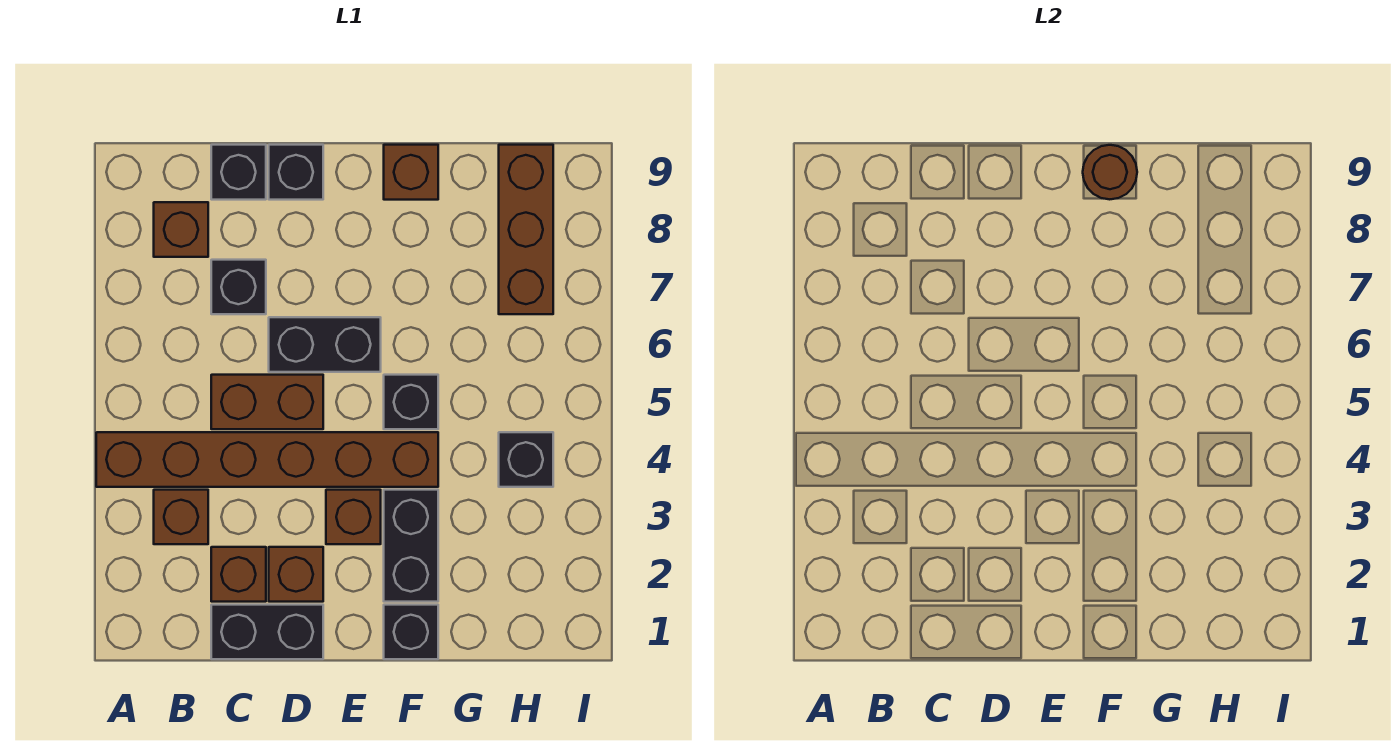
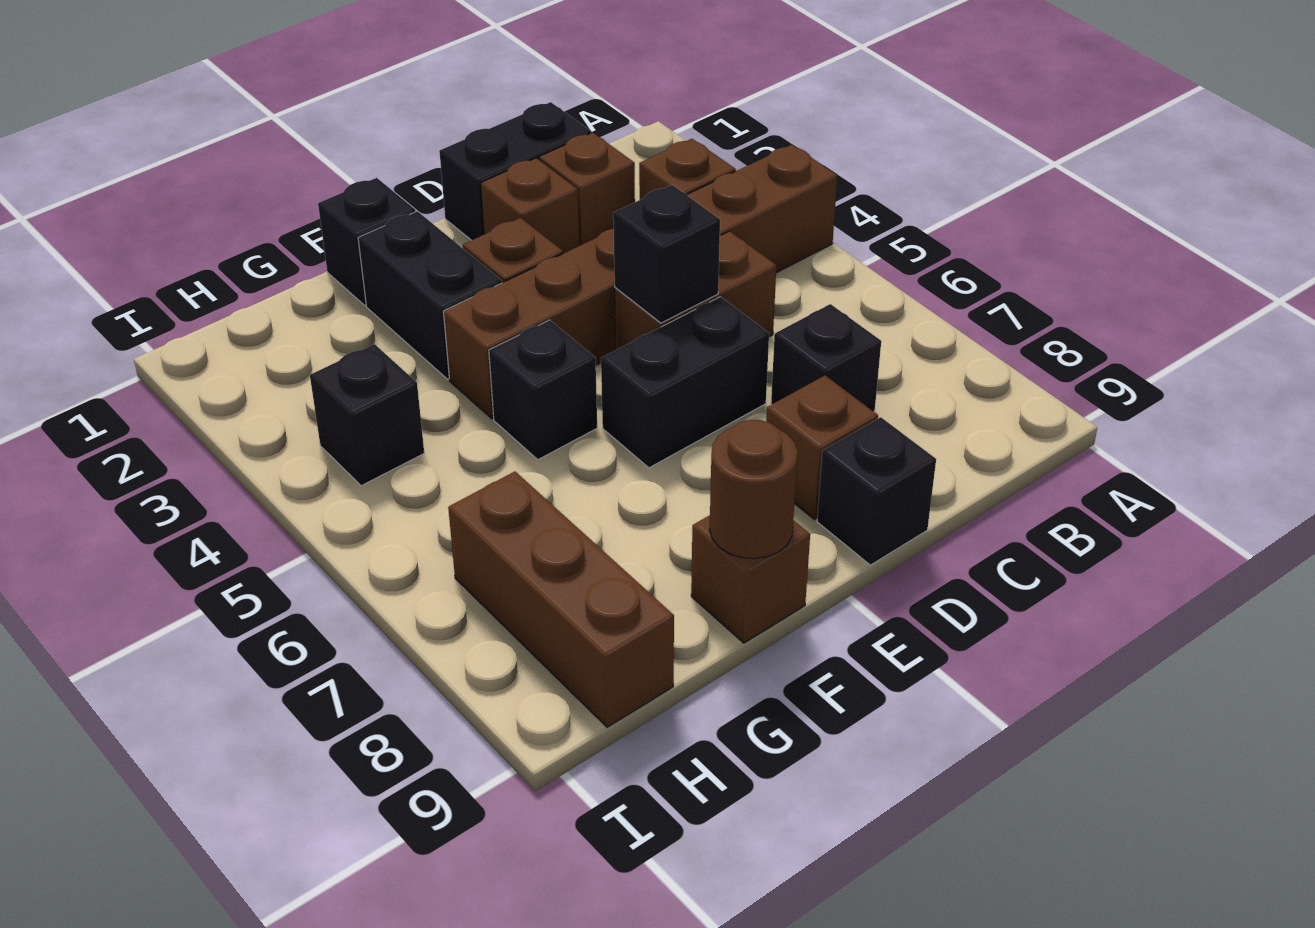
brown 1x1 brick [154,202,208,257] -> brown 1x1 brick moved to [766,375,878,520]
black 1x1 brick [211,145,266,200] -> black 1x1 brick moved to [613,185,720,323]

